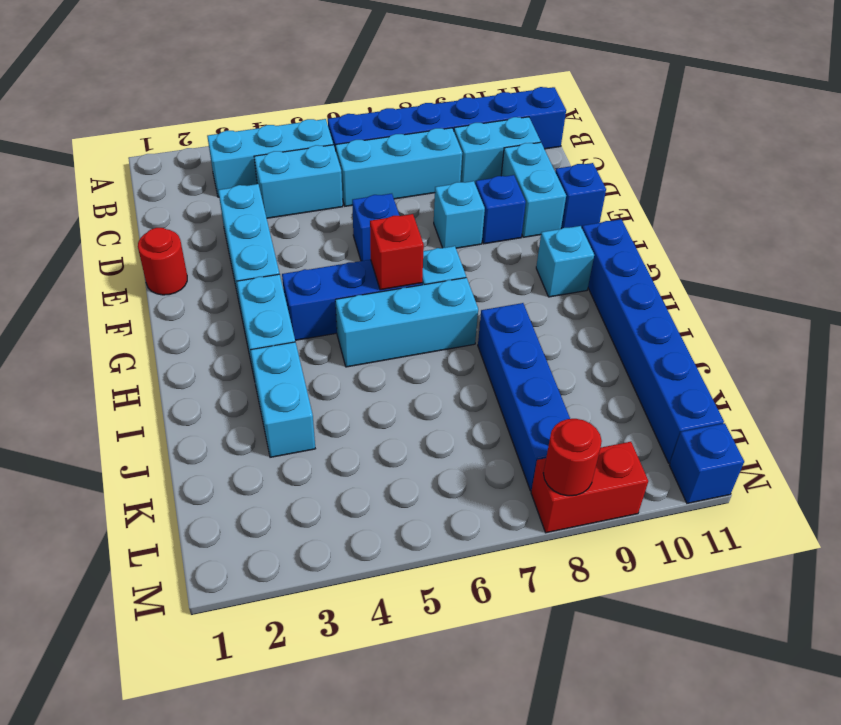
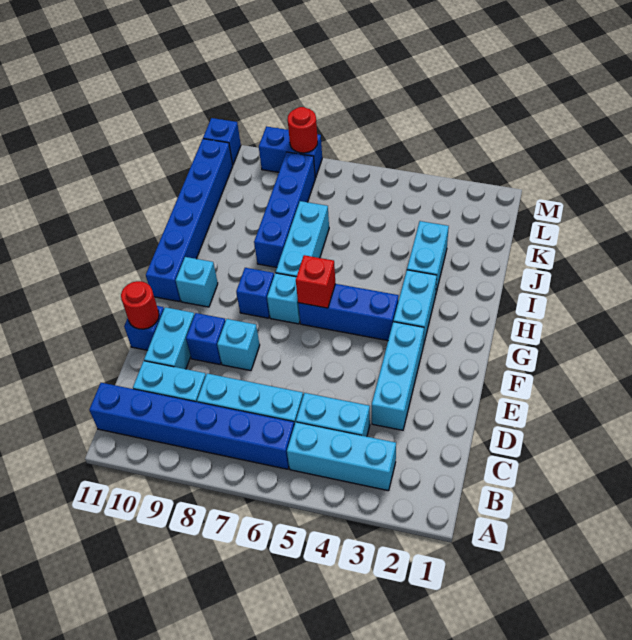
red 1x1 round brick [138,228,187,295] -> red 1x1 round brick moved to [121,281,159,329]
blue 1x1 brick [352,194,399,261] -> blue 1x1 brick moved to [236,268,274,318]
cyan 1x3 brick [335,278,478,367] -> cyan 1x3 brick turned to [276,201,329,277]
red 1x2 brick [531,442,648,533] -> blue 1x2 brick [259,126,322,178]

